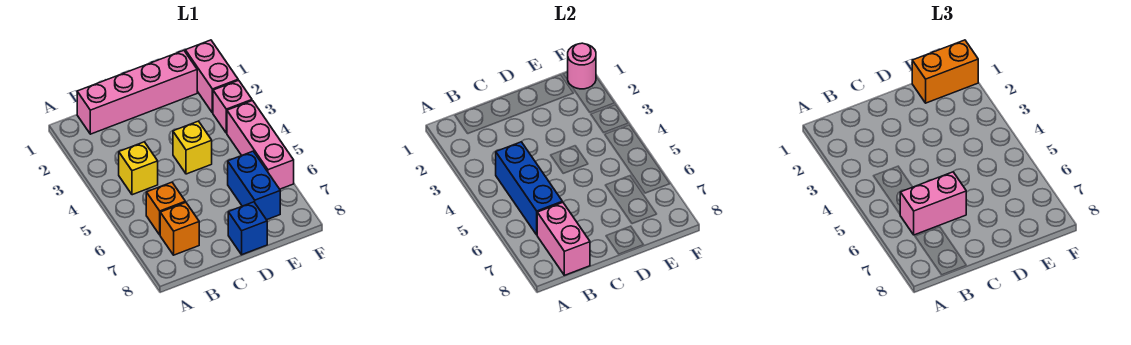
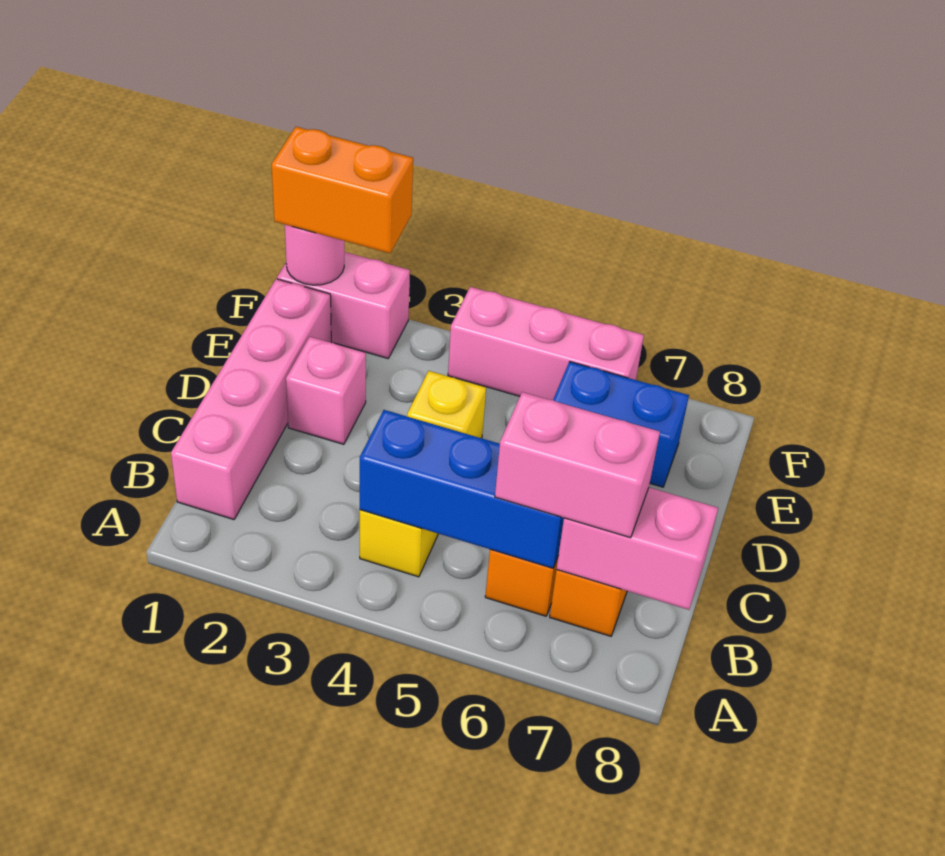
pink 1x2 brick [900,172,966,235] -> pink 1x2 brick turned to [495,392,660,538]
blue 1x1 brick [228,202,267,255] -> none
orange 1x2 brick [912,40,978,103] -> orange 1x2 brick turned to [271,127,413,253]
pink 1x1 brick [213,80,252,133] -> pink 1x1 brick moved to [286,337,366,444]

